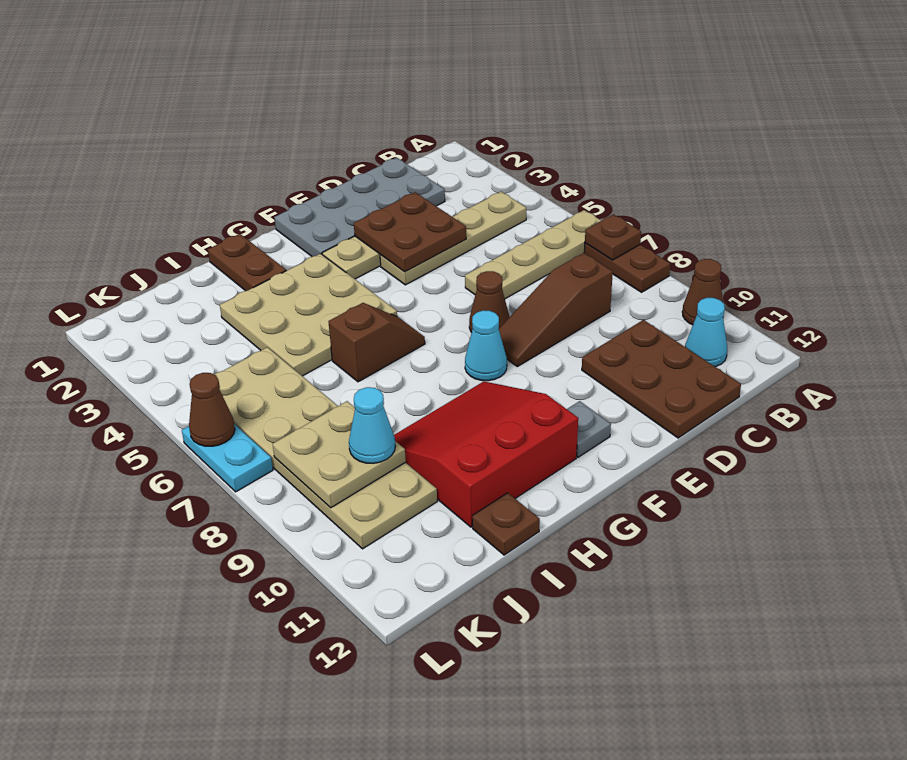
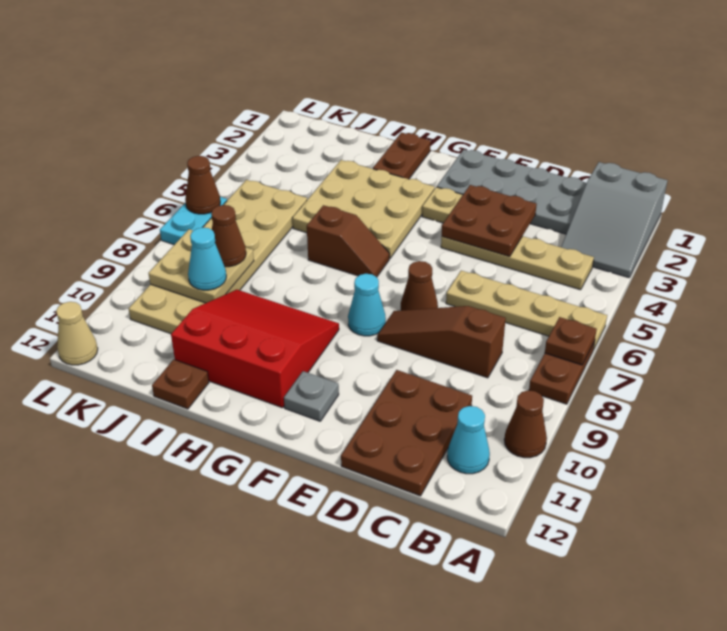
none -> grey 2x3 slope [561,162,668,278]
none -> brown 1x1 cone [211,205,246,267]
none -> tan 1x1 cone [56,302,98,365]

